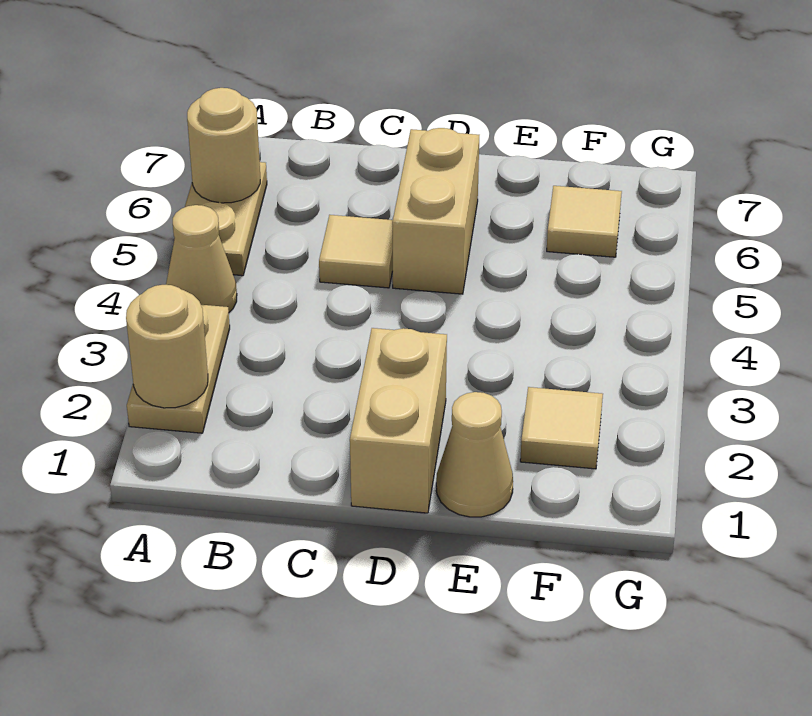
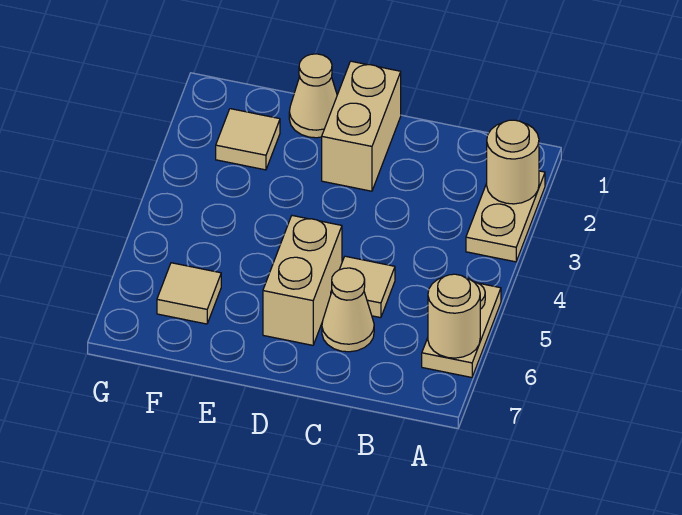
tan 1x1 cone [166,205,237,312] -> tan 1x1 cone moved to [322,268,374,352]

